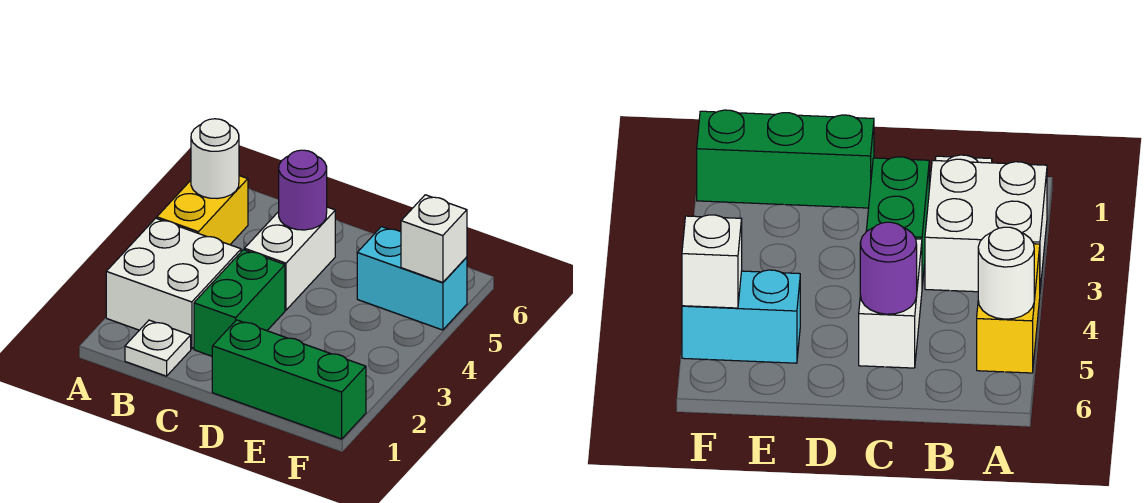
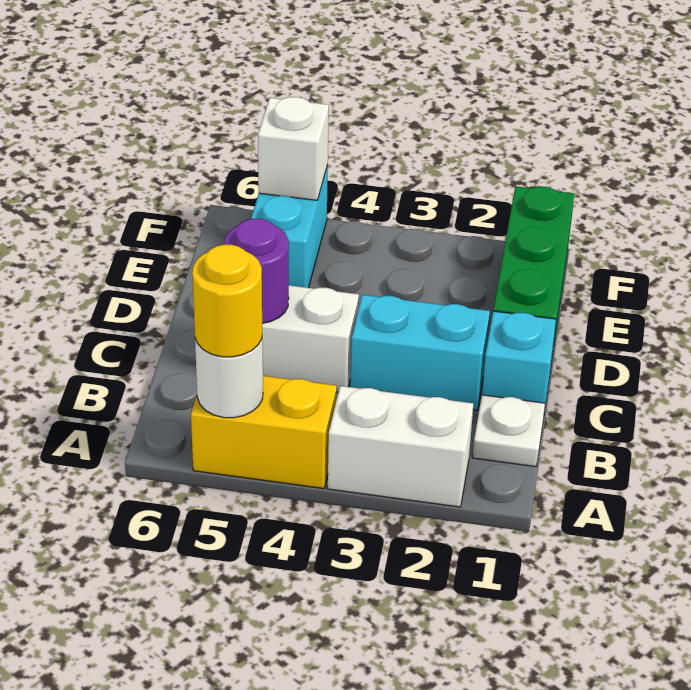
white 2x2 brick [106,218,241,349] -> white 1x2 brick [328,386,473,507]
none -> yellow 1x1 round brick [192,245,262,357]
none -> cyan 1x1 brick [482,311,556,412]
green 1x2 brick [194,250,285,356] -> cyan 1x2 brick [350,295,490,410]

